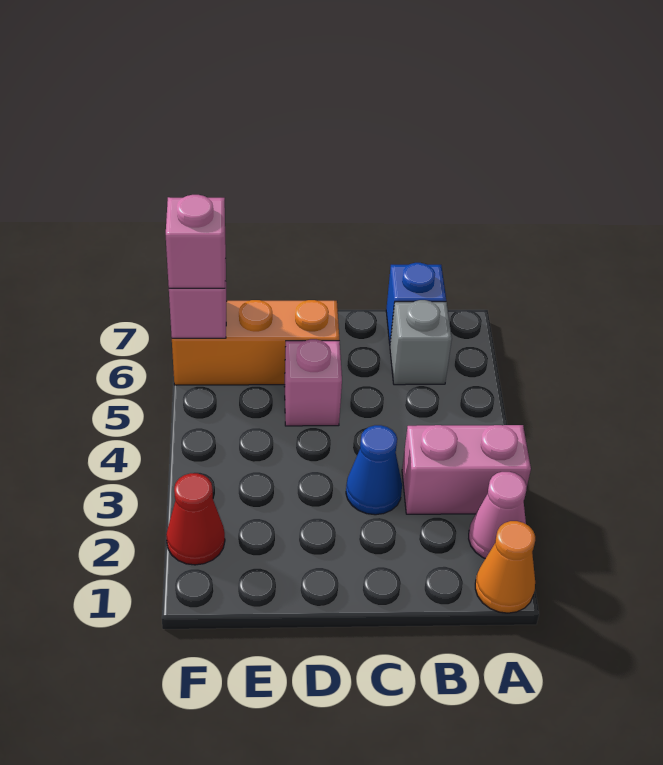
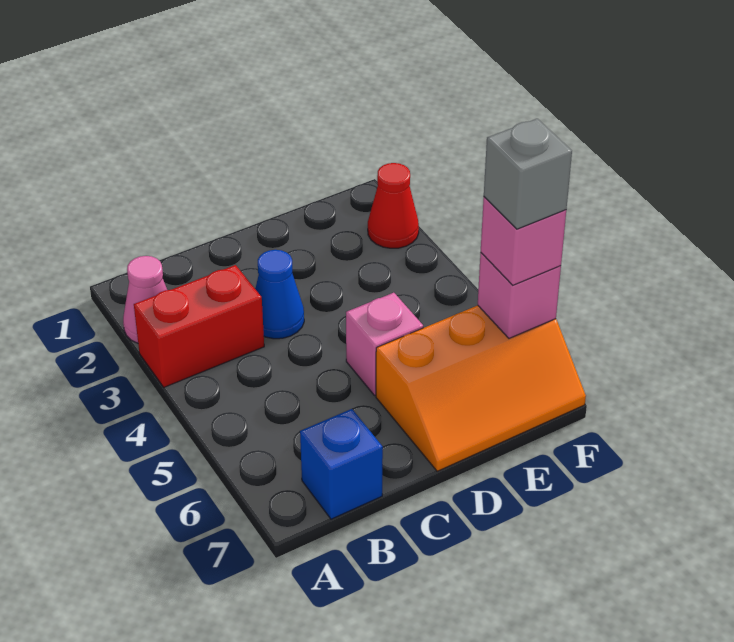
orange 1x1 cone [475,521,535,613] -> none
pink 1x2 brick [402,425,531,514] -> red 1x2 brick [134,265,264,387]
grey 1x1 brick [390,300,452,385] -> grey 1x1 brick moved to [484,119,572,229]

